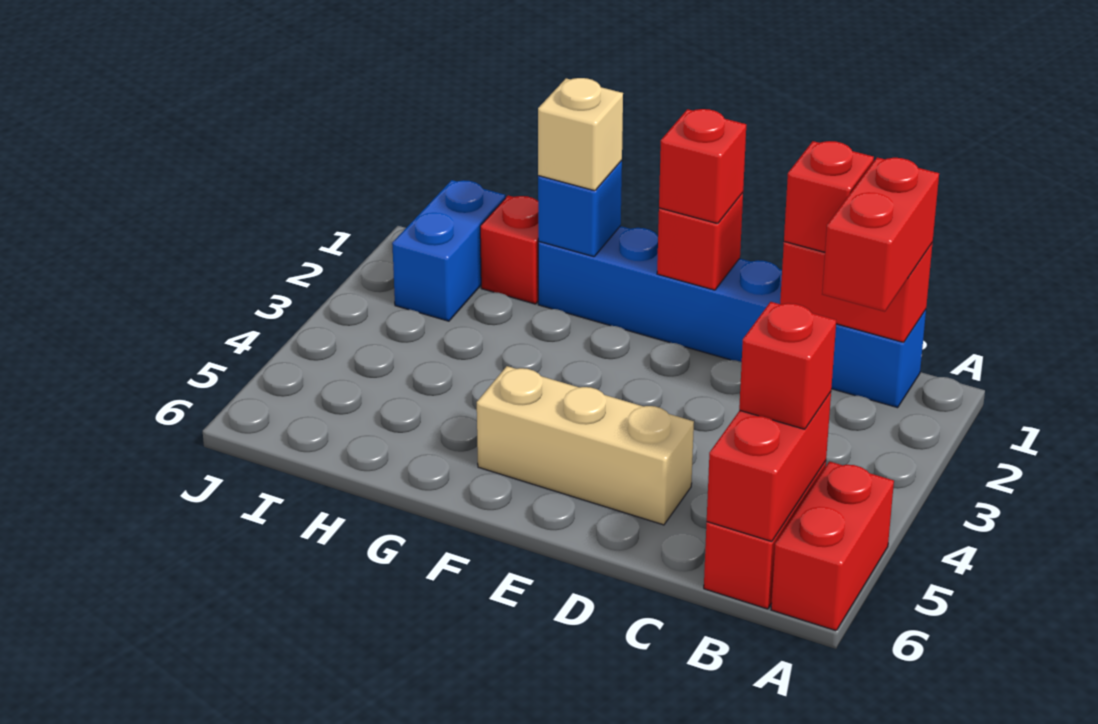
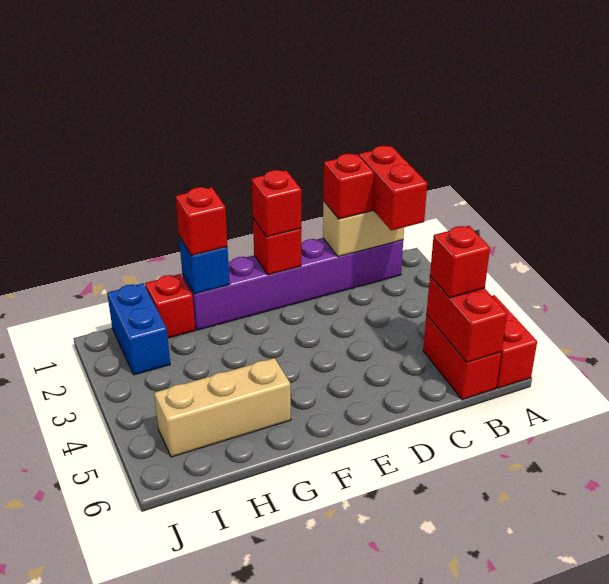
blue 1x6 brick [538,226,926,408] -> purple 1x6 brick [182,238,403,330]
red 1x2 brick [780,242,933,342] -> tan 1x2 brick [323,201,404,257]
tan 1x3 brick [477,366,694,525] -> tan 1x3 brick moved to [154,358,291,457]
tan 1x1 brick [538,78,623,191] -> red 1x1 brick [176,187,227,256]

